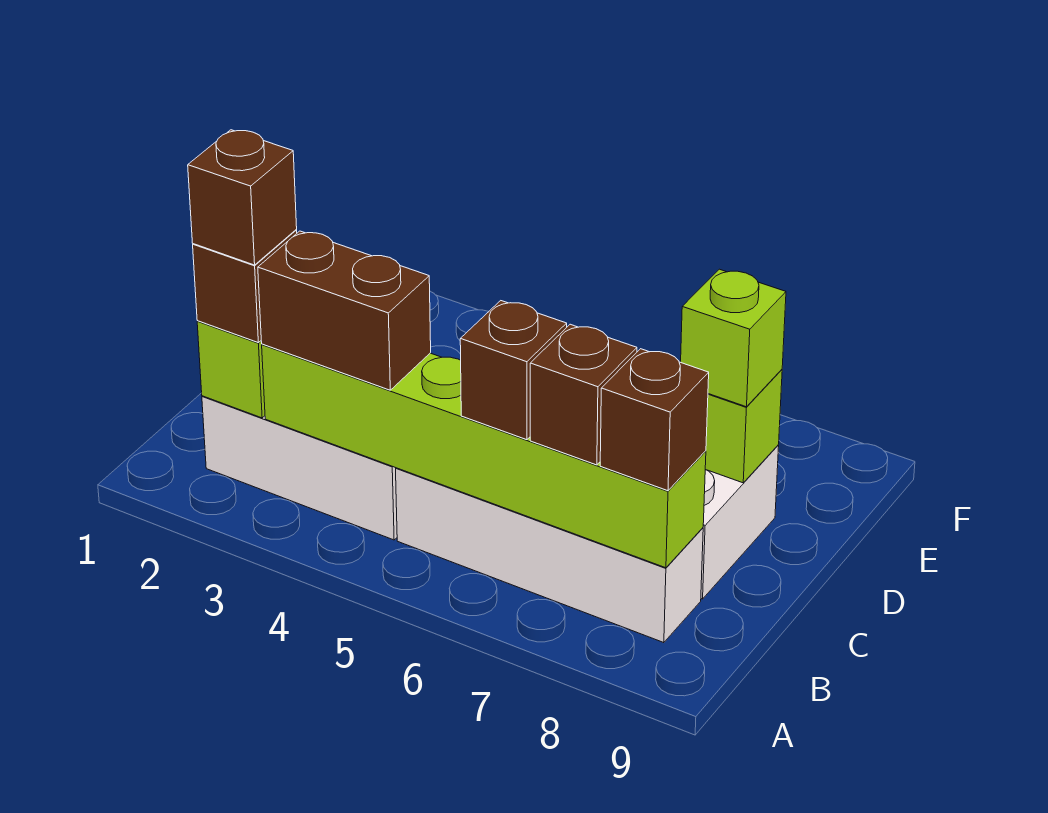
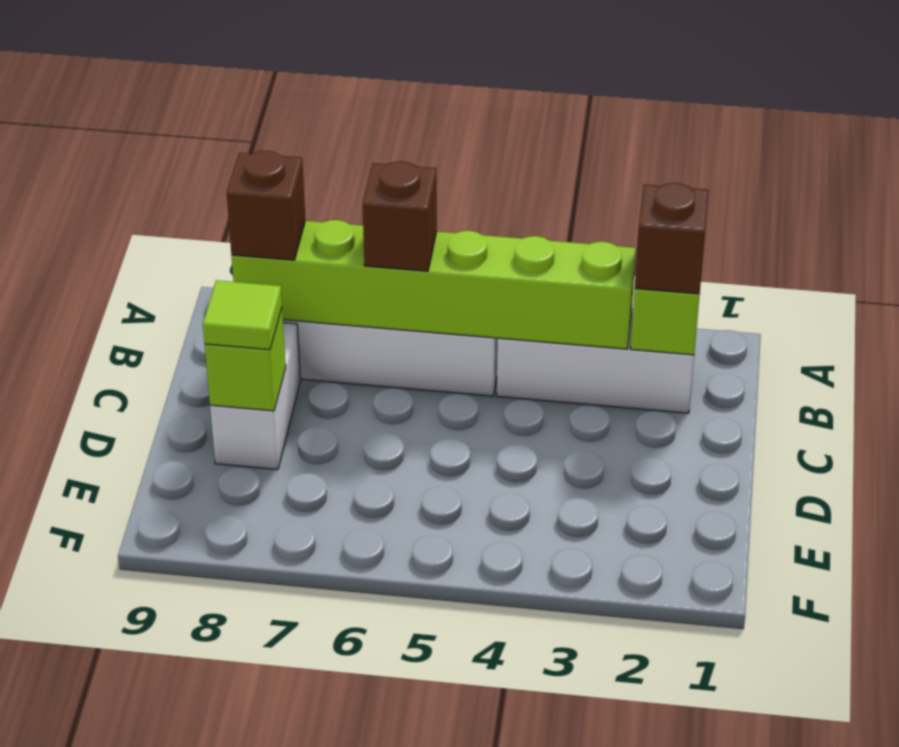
brown 1x1 brick [188,130,297,265] -> none
brown 1x2 brick [258,231,431,390] -> none
brown 1x1 brick [530,324,637,465] -> none
lime 1x1 brick [681,269,786,407] -> lime 1x1 tile [203,280,282,350]

